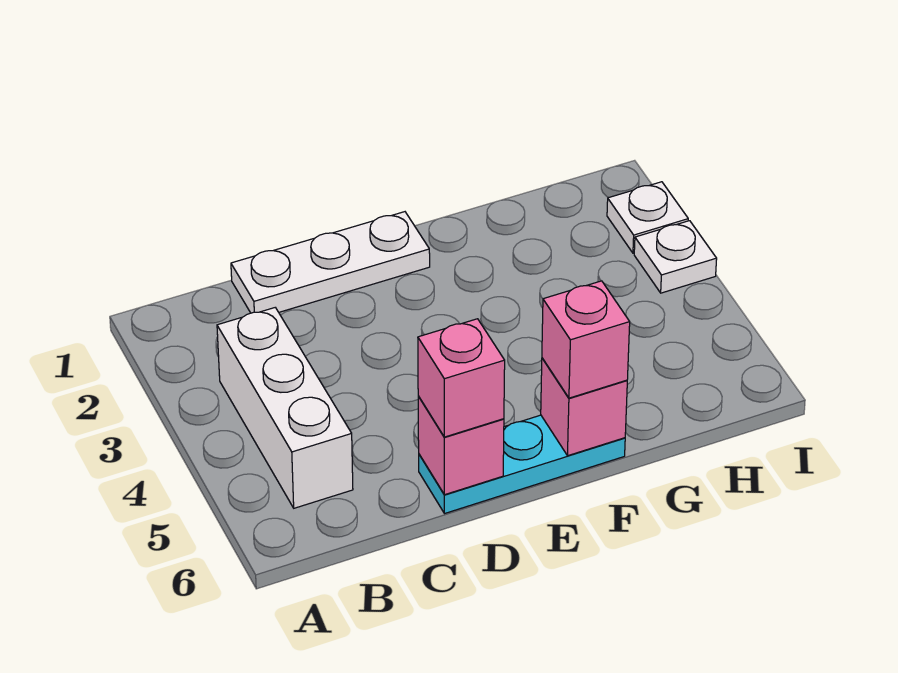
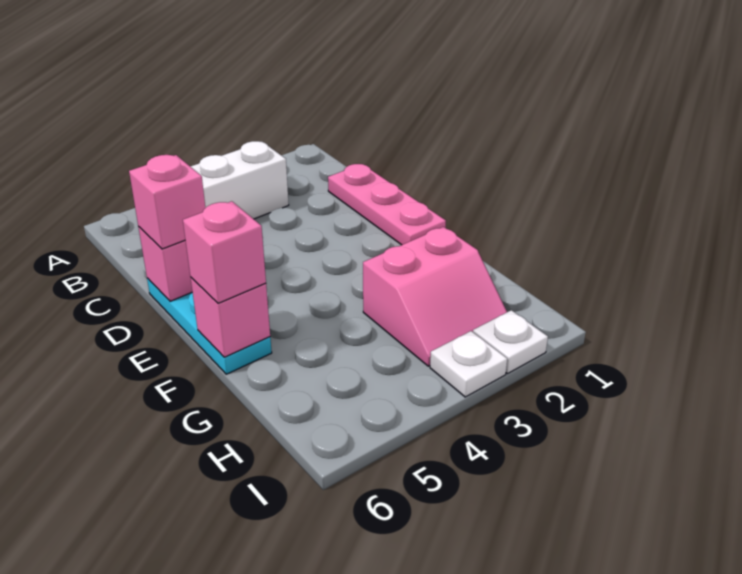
white 1x3 plate [231,212,430,313] -> pink 1x3 plate [328,164,446,245]
none -> pink 2x2 slope [363,227,507,366]

